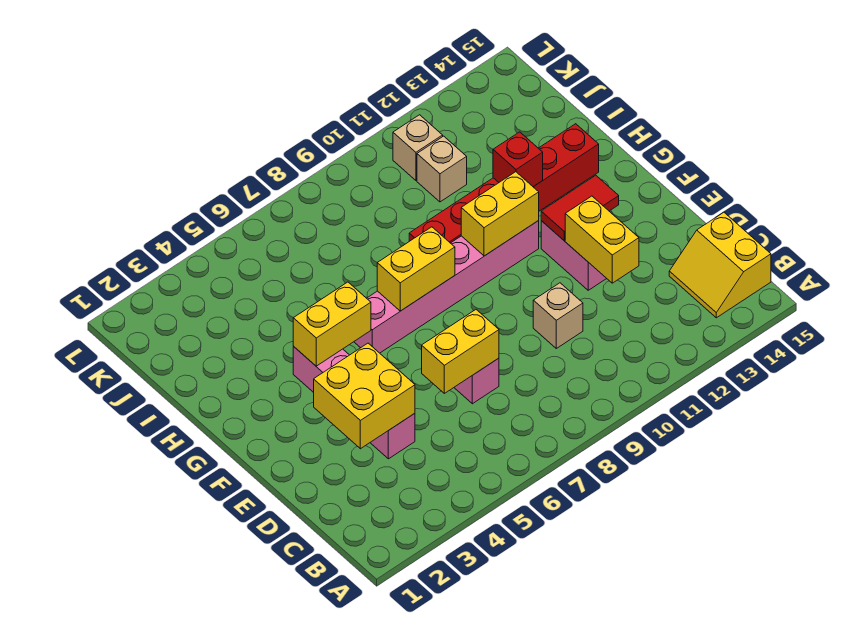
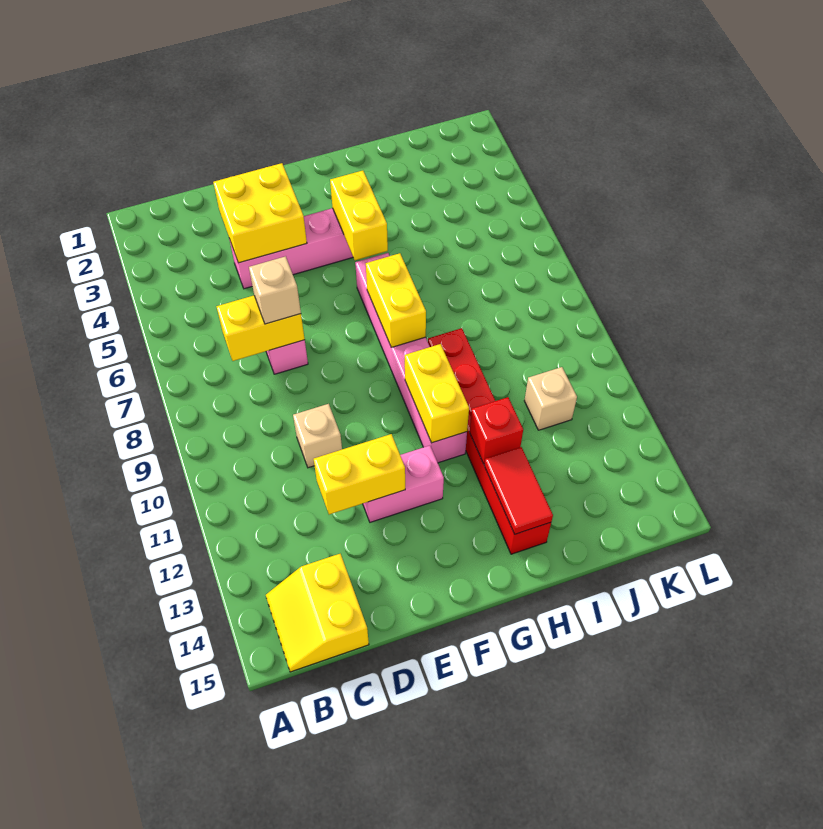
yellow 2x2 slope [669,212,771,318] -> yellow 2x2 slope turned to [266,554,369,672]
yellow 1x2 brick [422,310,499,393] -> yellow 1x2 brick turned to [216,296,305,361]
red 1x2 tile [541,175,619,240] -> red 1x2 tile moved to [484,447,553,534]
tan 1x1 brick [393,115,443,180] -> tan 1x1 brick moved to [249,256,301,324]

